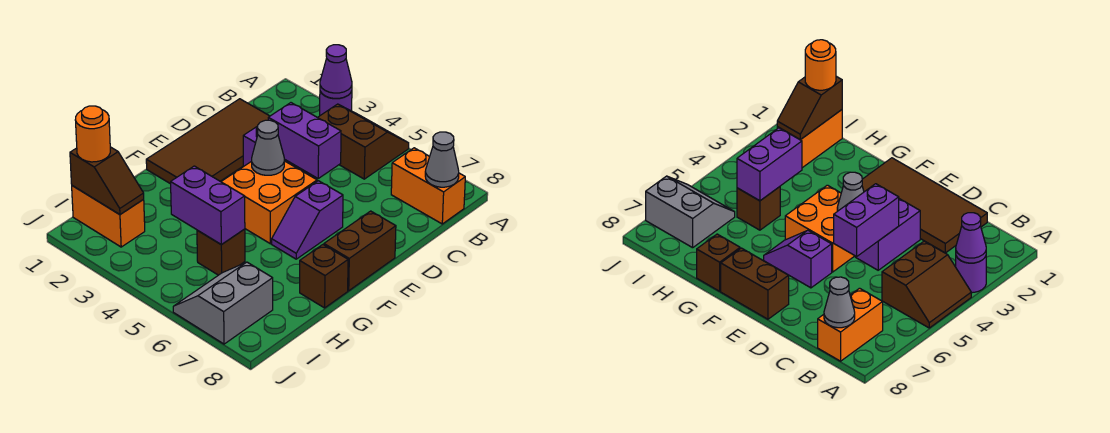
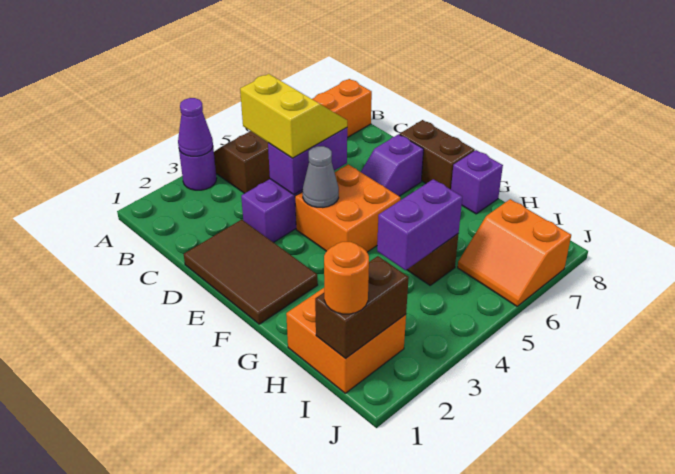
grey 1x1 cone [425,132,459,187] -> none
brown 2x4 tile [146,99,270,184] -> brown 2x3 tile [184,219,318,324]
none -> yellow 2x2 slope [240,74,347,158]
purple 1x2 slope [272,181,343,259] -> purple 1x2 slope turned to [361,134,424,196]
brown 1x1 brick [300,245,348,308] -> purple 1x1 brick [451,150,503,214]
orange 1x2 brick [72,186,145,247] -> orange 2x2 brick [286,288,406,393]
brown 1x2 slope [70,147,144,215] -> brown 1x2 brick [315,256,409,359]
grey 2x2 slope [173,262,273,344] -> orange 2x2 slope [458,199,571,306]

